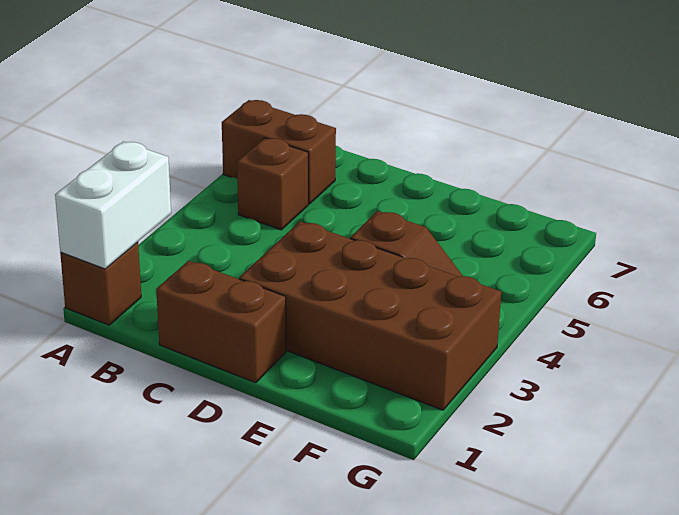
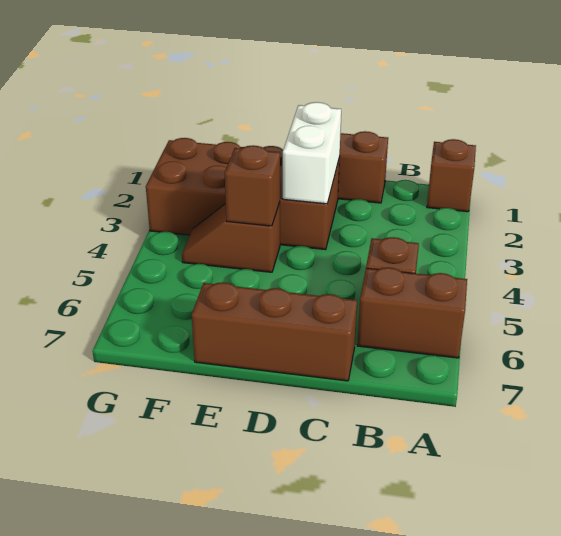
white 1x2 brick [55,141,171,269] -> white 1x2 brick moved to [283,102,341,204]
none -> brown 1x3 brick [192,282,357,381]
none -> brown 1x1 brick [225,146,280,226]

